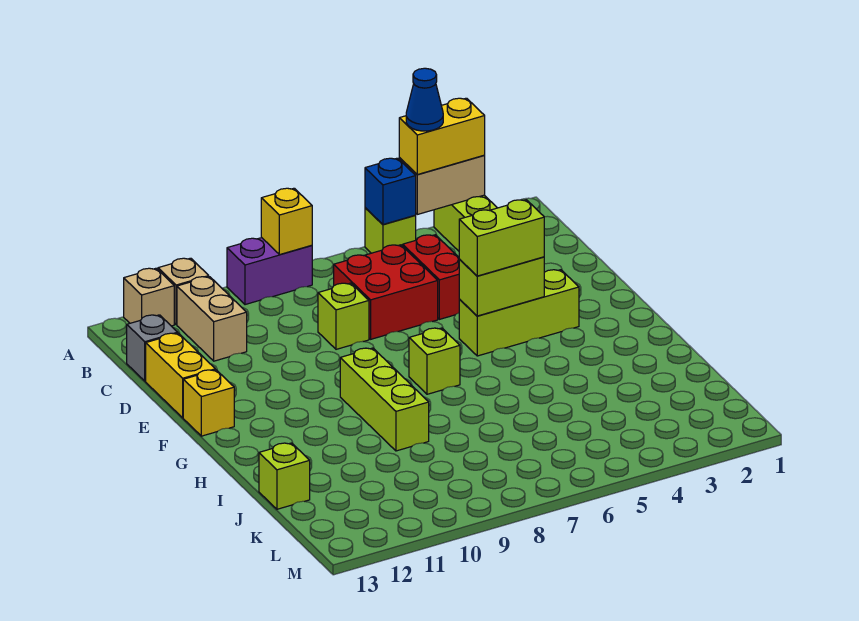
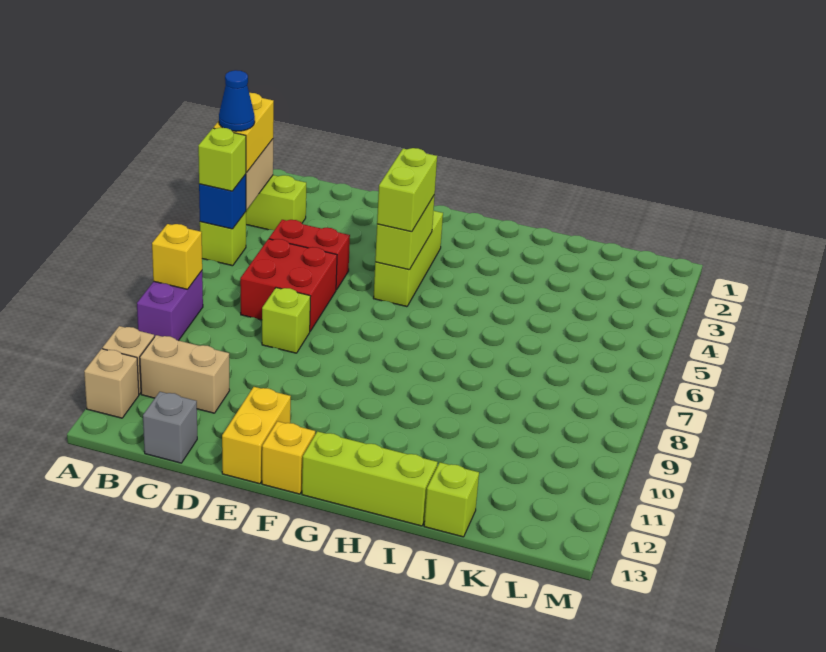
yellow 1x2 brick [146,333,215,418] -> yellow 1x2 brick turned to [222,387,291,484]
lime 1x1 brick [409,328,460,394] -> lime 1x1 brick moved to [198,128,246,191]
lime 1x3 brick [340,348,429,451] -> lime 1x3 brick moved to [302,431,438,526]

